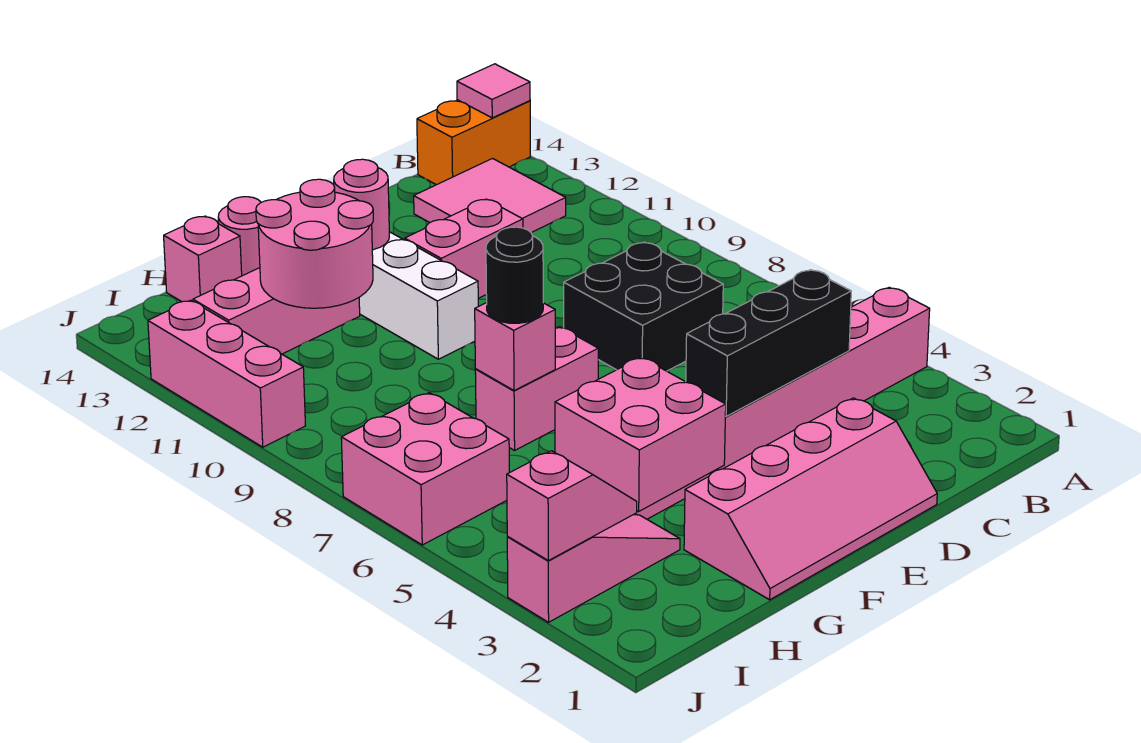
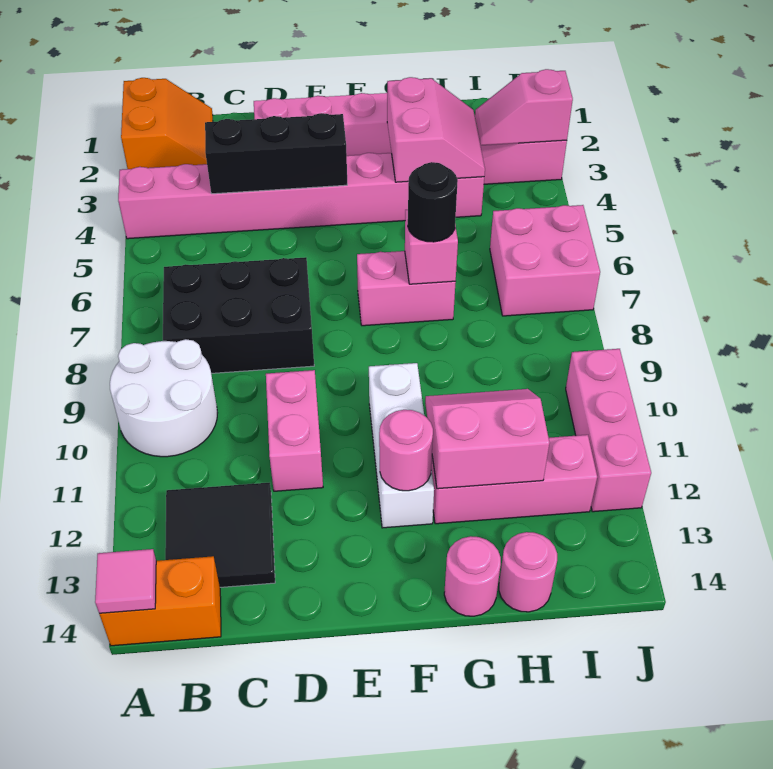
none -> orange 2x2 slope [121,78,213,169]
none -> white 2x2 round brick [110,339,217,457]
pink 2x2 tile [414,159,566,233] -> black 2x2 tile [165,483,275,587]
black 2x2 brick [564,242,723,371] -> black 2x3 brick [163,257,314,373]
pink 1x2 brick [405,199,523,298] -> pink 1x2 brick turned to [266,370,323,491]
pink 2x2 brick [555,357,726,511] -> pink 2x2 slope [387,77,485,182]
pink 2x2 round brick [256,179,373,308] -> pink 2x2 slope [425,389,550,489]
pink 1x1 brick [164,216,242,302] -> pink 1x1 round brick [499,532,557,612]

